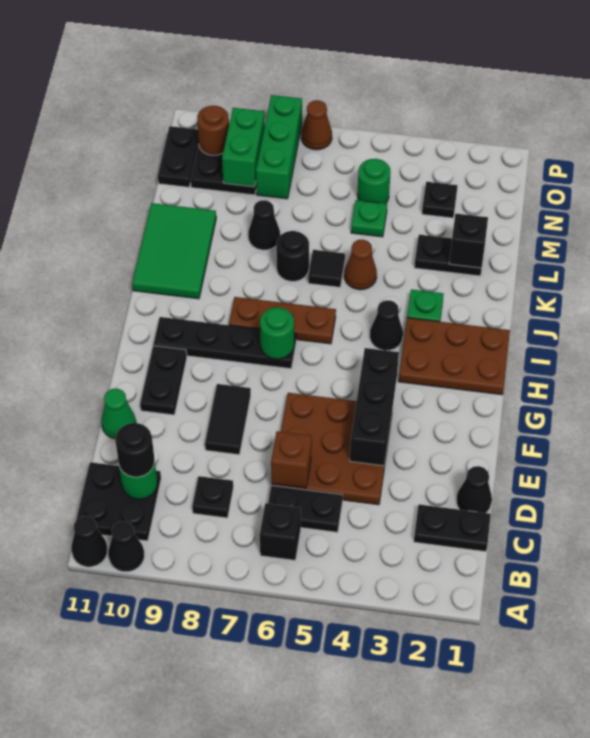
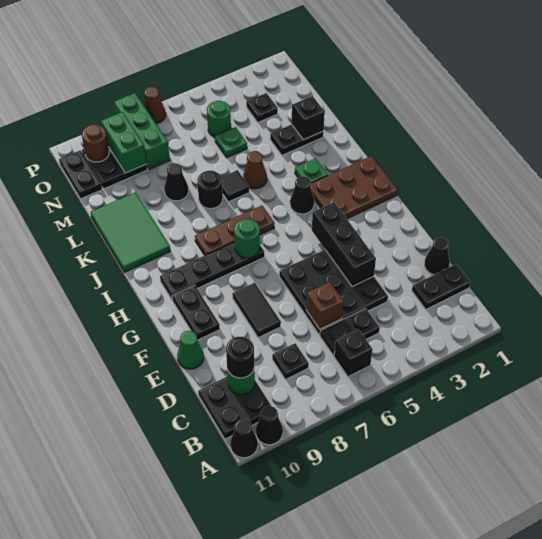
brown 3x3 plate [272,393,393,505] -> black 3x3 plate [279,250,388,335]

